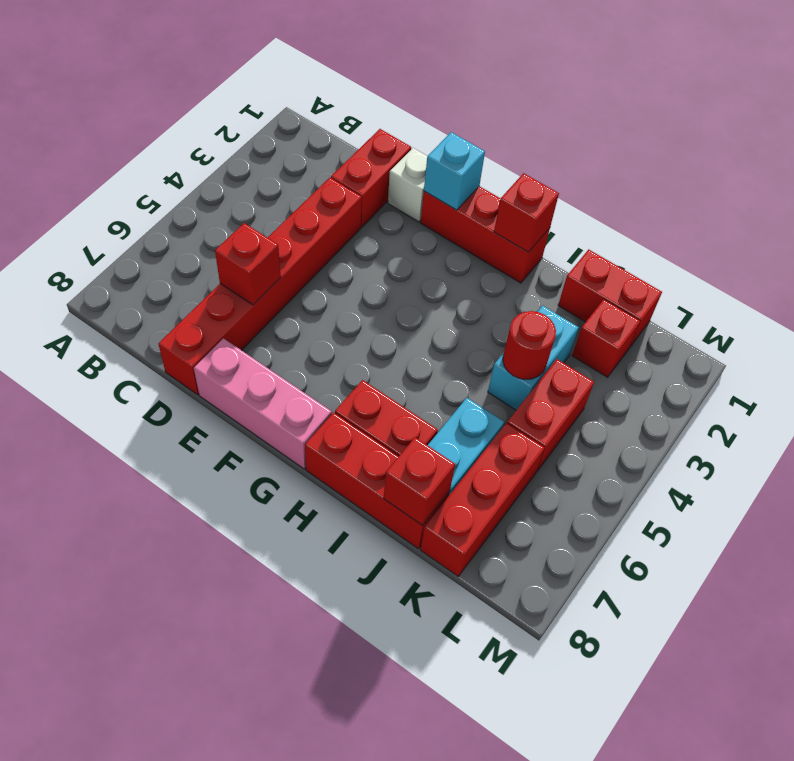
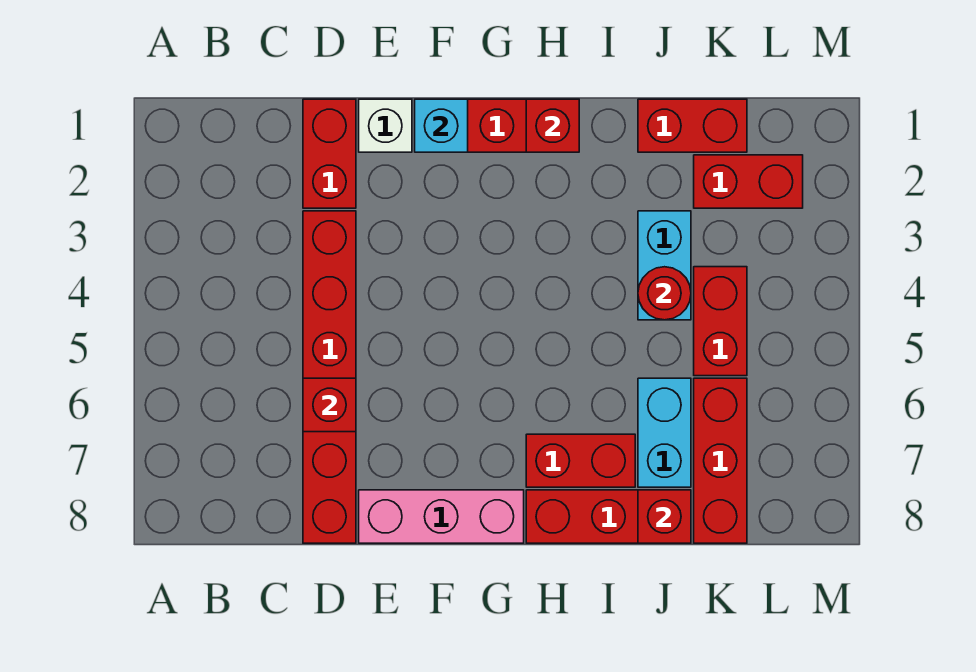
red 1x1 brick [572,300,640,377] -> red 1x2 brick [694,155,803,208]

